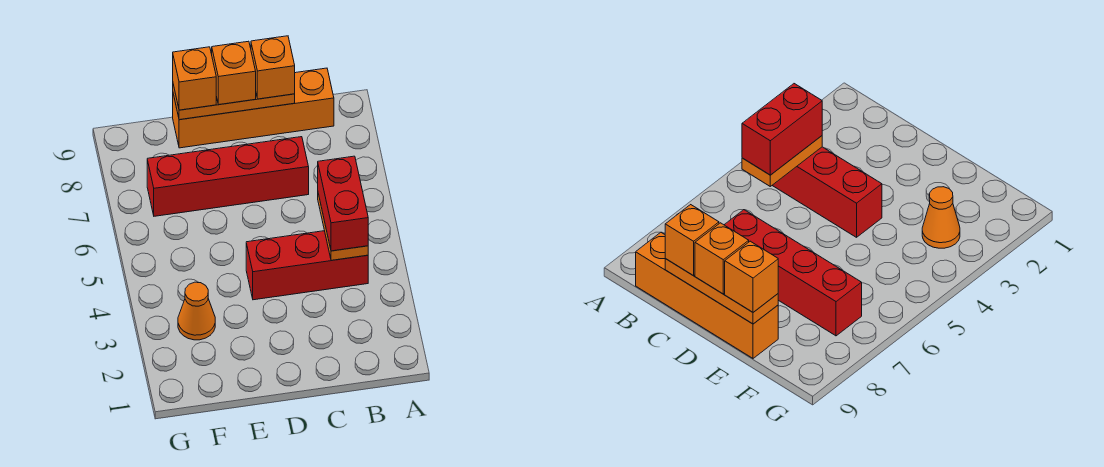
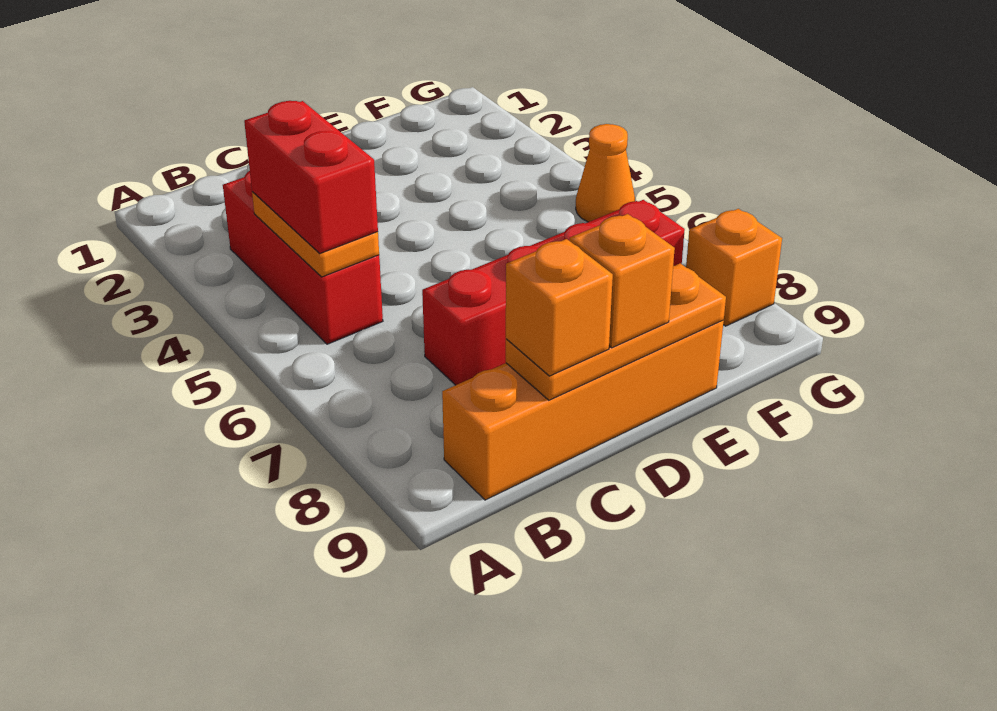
red 1x3 brick [246,231,368,300] -> red 1x3 brick turned to [223,171,383,344]
orange 1x1 brick [173,47,216,110] -> orange 1x1 brick moved to [686,209,782,326]
orange 1x1 cone [178,282,215,340] -> orange 1x1 cone moved to [576,124,635,222]

